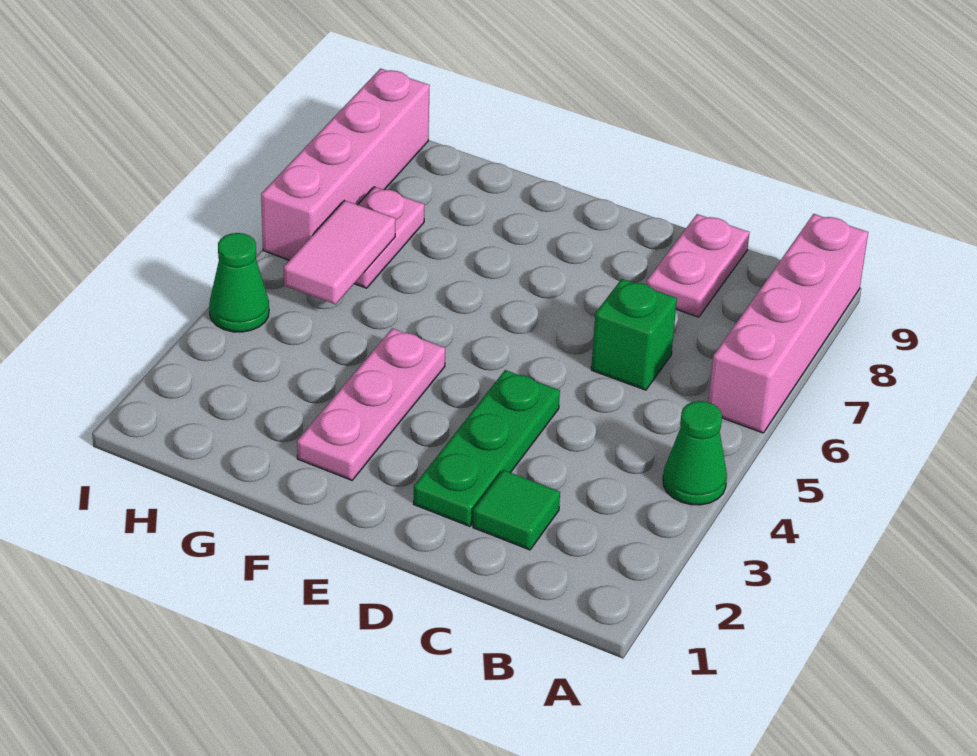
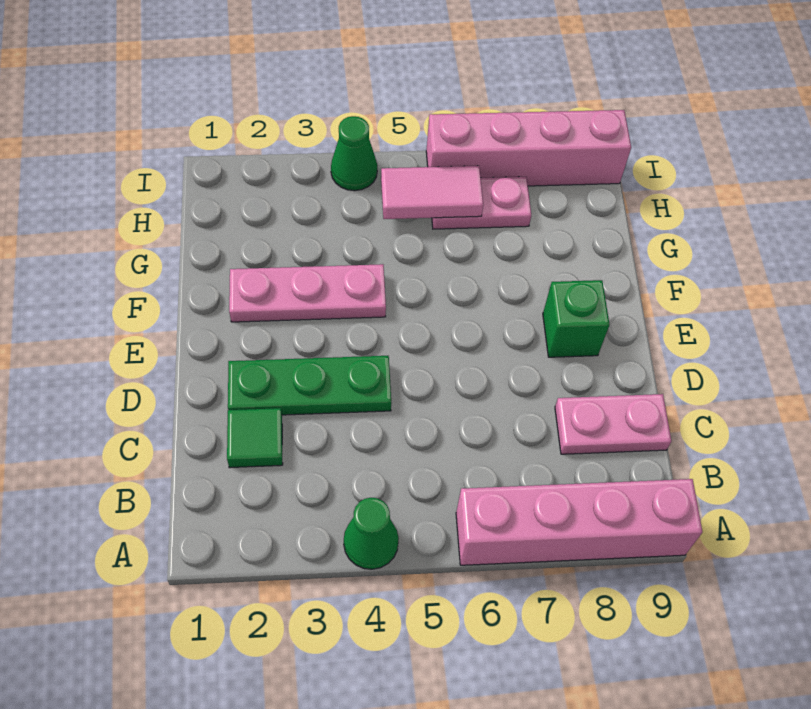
green 1x1 brick [591,279,677,390] -> green 1x1 brick moved to [543,280,610,357]

